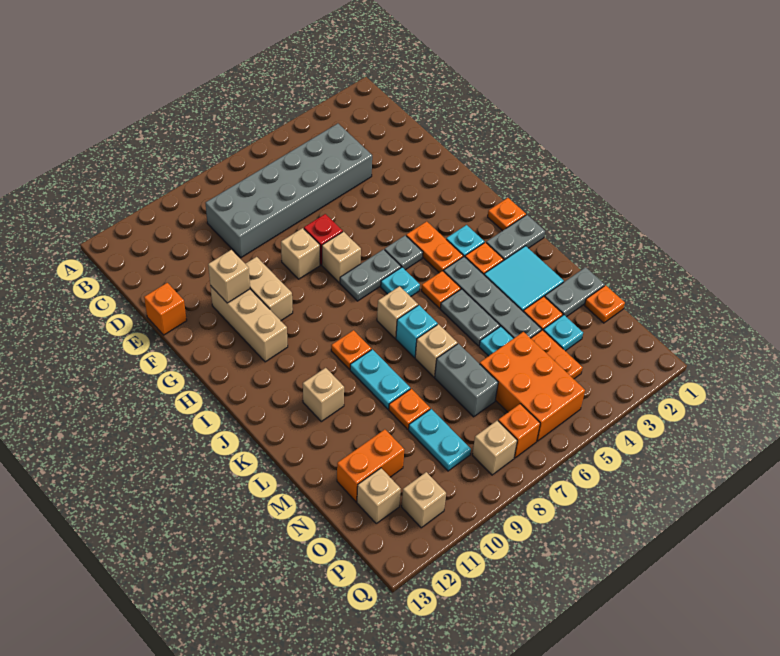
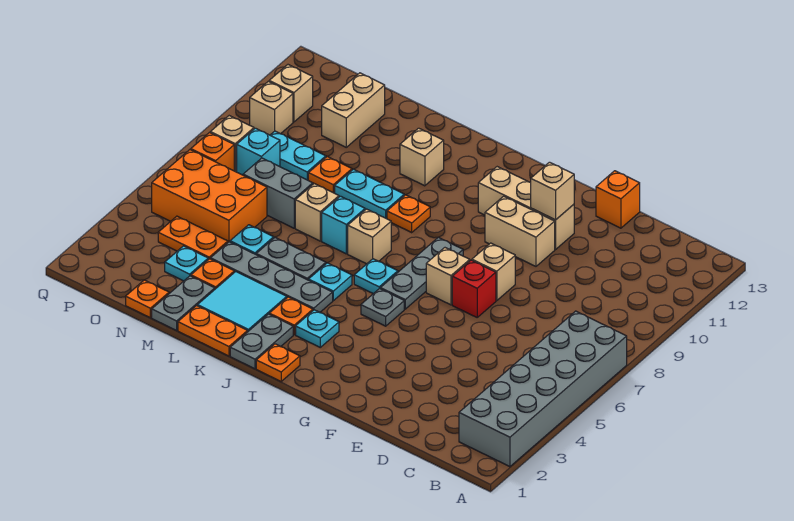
grey 2x6 brick [206,124,372,258] -> grey 2x6 brick moved to [459,311,627,467]
orange 1x2 plate [406,221,463,273] -> orange 1x2 plate moved to [178,306,248,356]
grey 1x2 plate [340,249,401,301] -> grey 1x3 plate [380,237,463,309]
orange 1x1 plate [421,271,461,308] -> cyan 1x1 plate [309,263,352,301]
orange 1x2 brick [337,429,404,502] -> tan 1x2 brick [322,73,385,147]
none -> cyan 1x1 brick [237,128,280,175]
tan 1x1 brick [357,468,401,523] -> tan 1x1 brick moved to [250,81,293,135]

